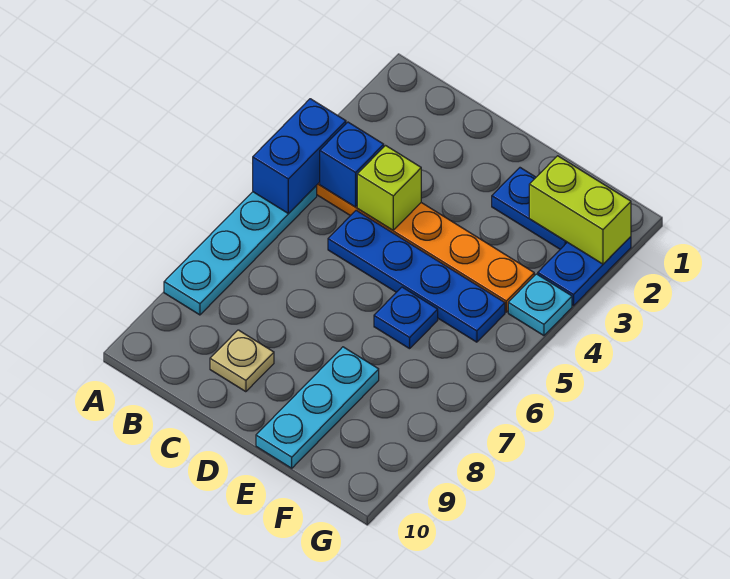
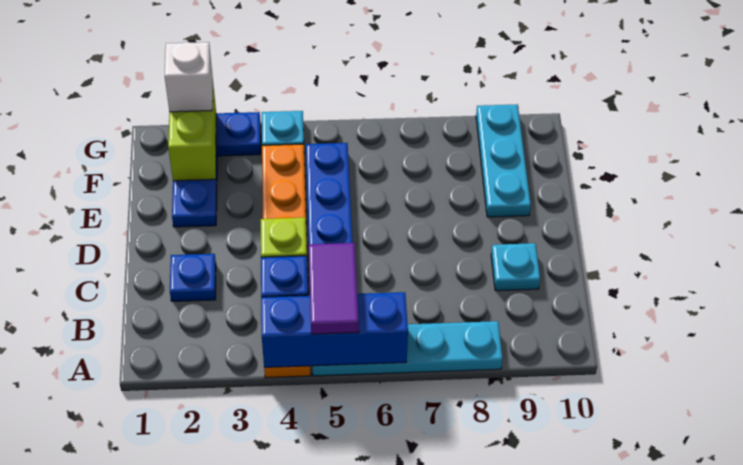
blue 1x2 brick [253,99,346,214] -> blue 1x3 brick [261,292,408,367]
none -> purple 1x2 tile [309,243,359,334]
tan 1x1 plate [210,330,274,392] -> cyan 1x1 plate [491,243,540,291]
blue 1x1 plate [374,287,438,349] -> blue 1x1 plate moved to [170,254,216,301]
cyan 1x3 plate [256,347,379,468] -> cyan 1x3 plate turned to [476,104,531,217]
none -> white 1x1 brick [165,42,213,112]

